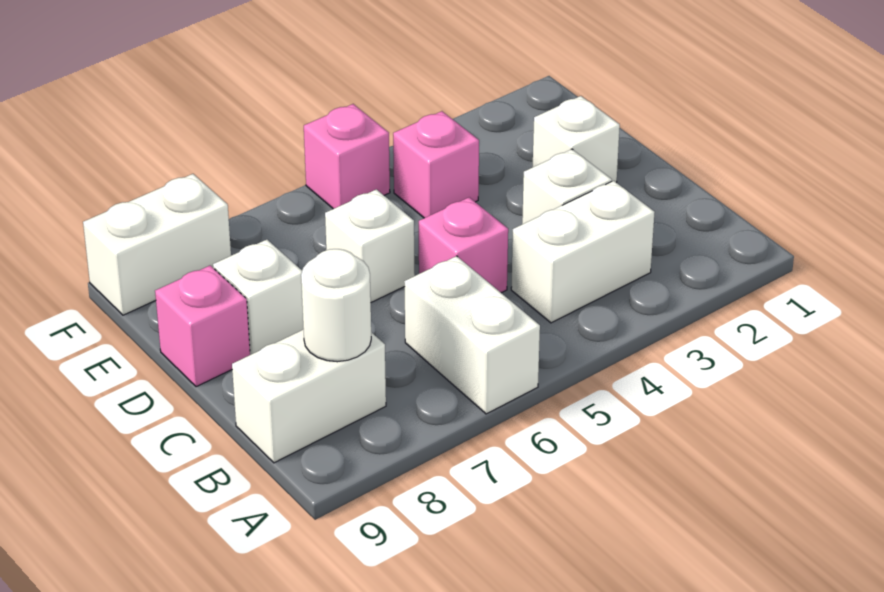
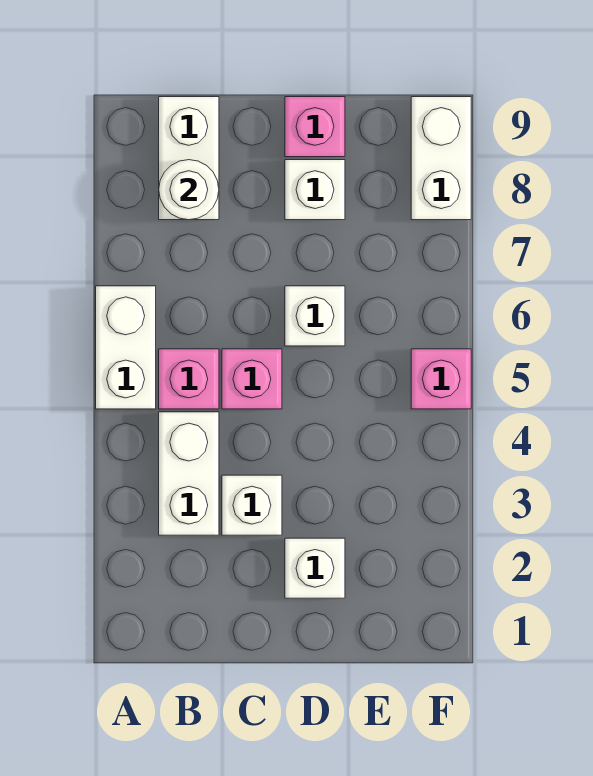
white 1x2 brick [404,256,540,414] -> white 1x2 brick turned to [96,286,156,409]
pink 1x1 brick [393,111,479,218] -> pink 1x1 brick moved to [159,349,219,409]

